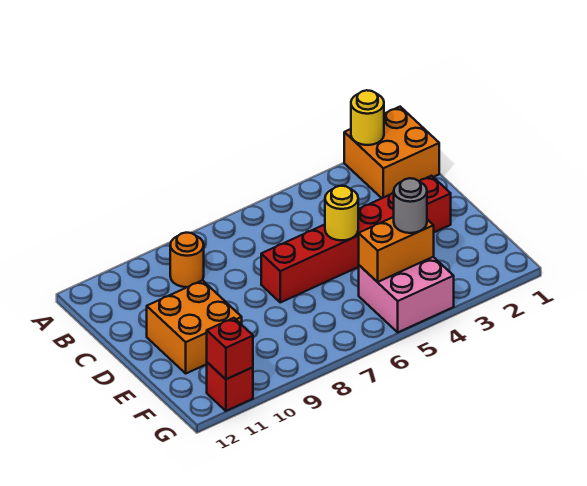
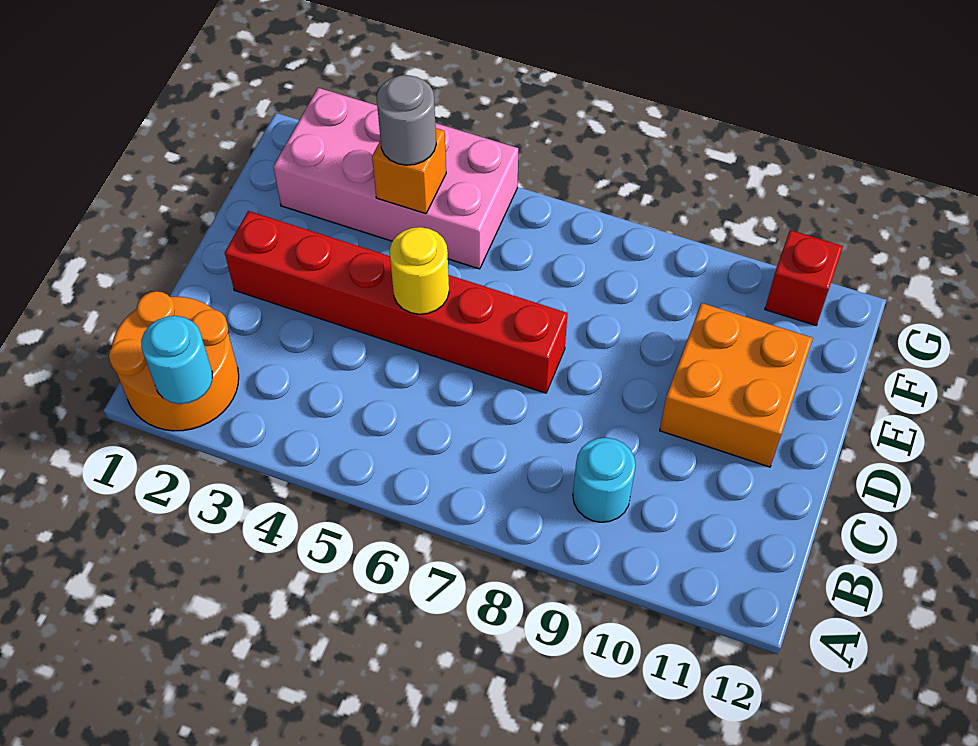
orange 2x2 brick [344,107,439,198] -> orange 2x2 round brick [109,291,239,431]
yellow 1x1 round brick [351,90,384,145] -> cyan 1x1 round brick [141,316,212,404]
orange 1x1 round brick [170,233,204,287] -> cyan 1x1 round brick [573,438,636,522]
pink 2x2 brick [359,257,454,332] -> pink 2x4 brick [273,88,518,269]
orange 1x2 brick [359,217,434,282] -> orange 1x1 brick [372,128,446,214]
red 1x1 brick [207,318,253,379] -> none

